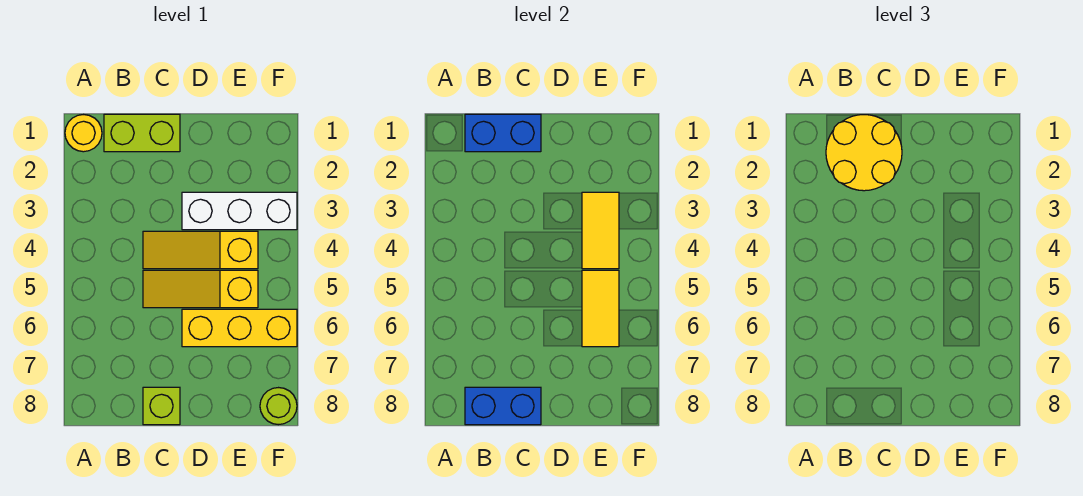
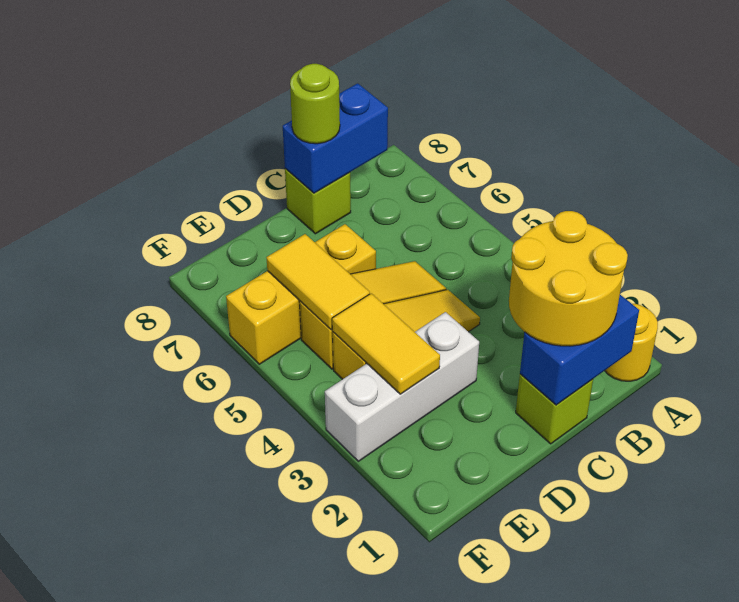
lime 1x2 brick [104,114,180,152] -> lime 1x1 brick [516,374,593,444]
lime 1x1 round brick [260,388,297,425] -> lime 1x1 round brick moved to [290,64,340,144]

